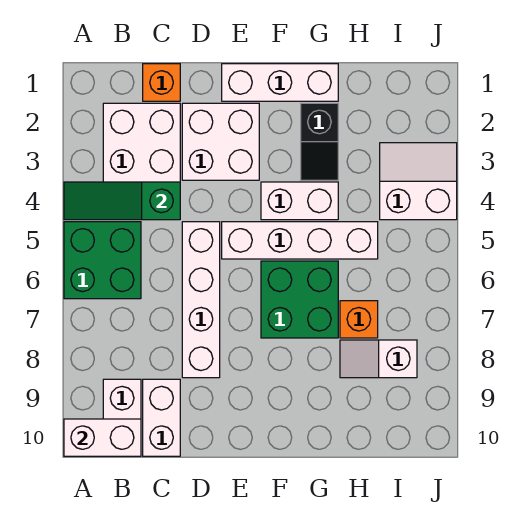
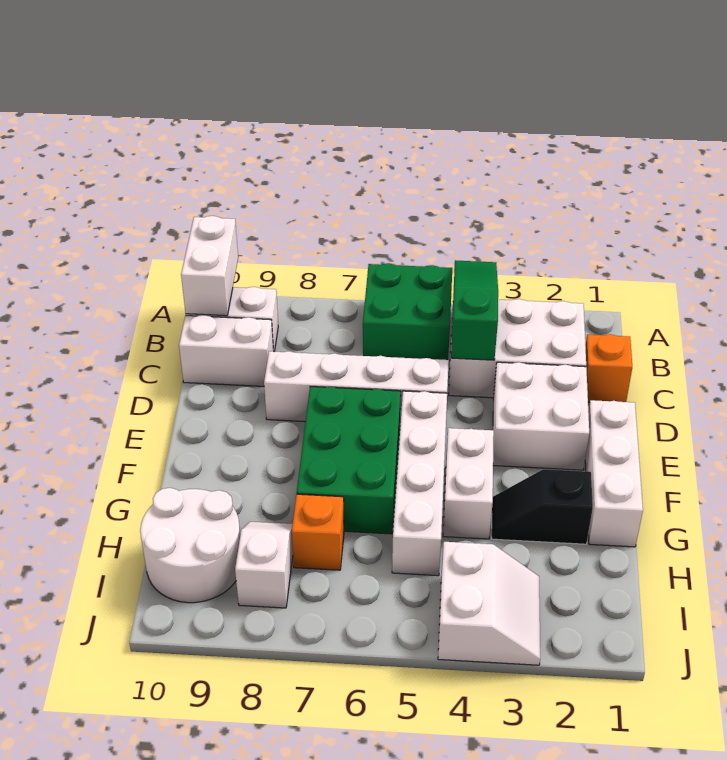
green 2x2 brick [261,261,338,338] -> green 2x3 brick [297,387,401,534]
none -> white 2x2 round brick [140,488,240,603]

